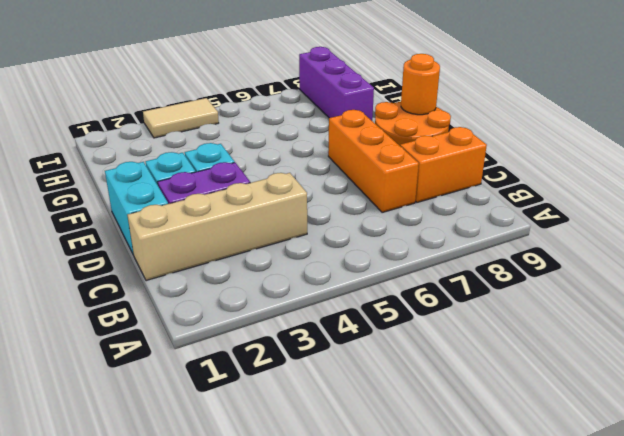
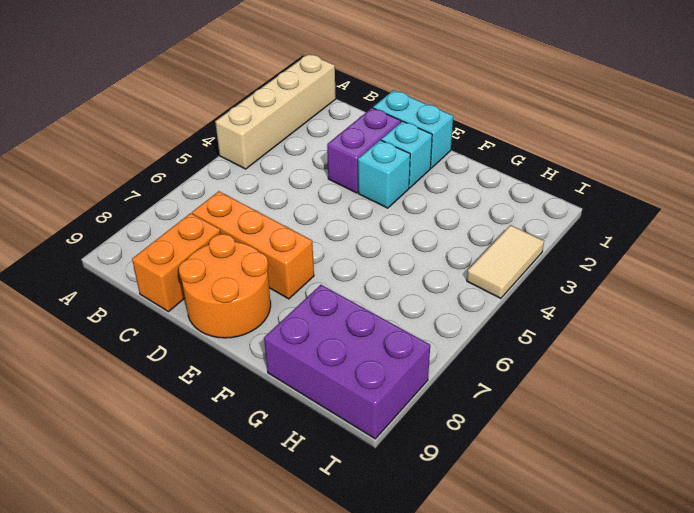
tan 1x4 brick [127,173,307,281] -> tan 1x4 brick moved to [215,54,336,169]
orange 1x1 round brick [401,54,440,115] -> none
purple 1x3 brick [299,47,374,121] -> purple 2x3 brick [264,285,430,439]

